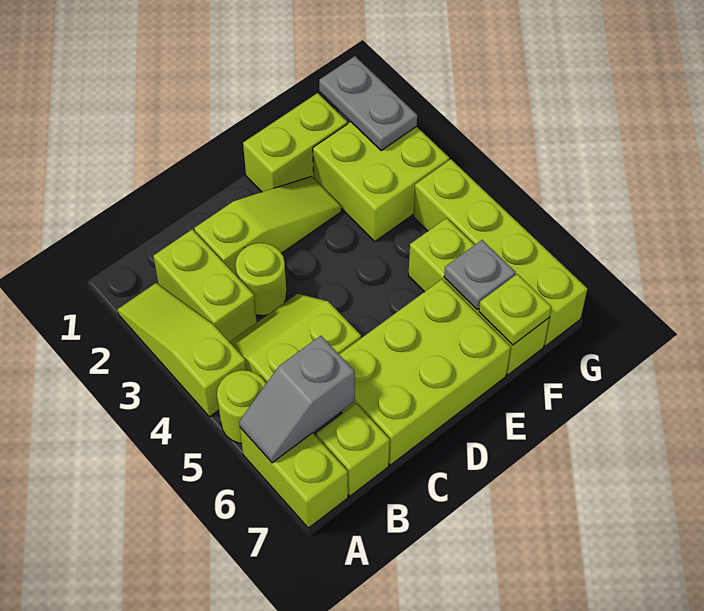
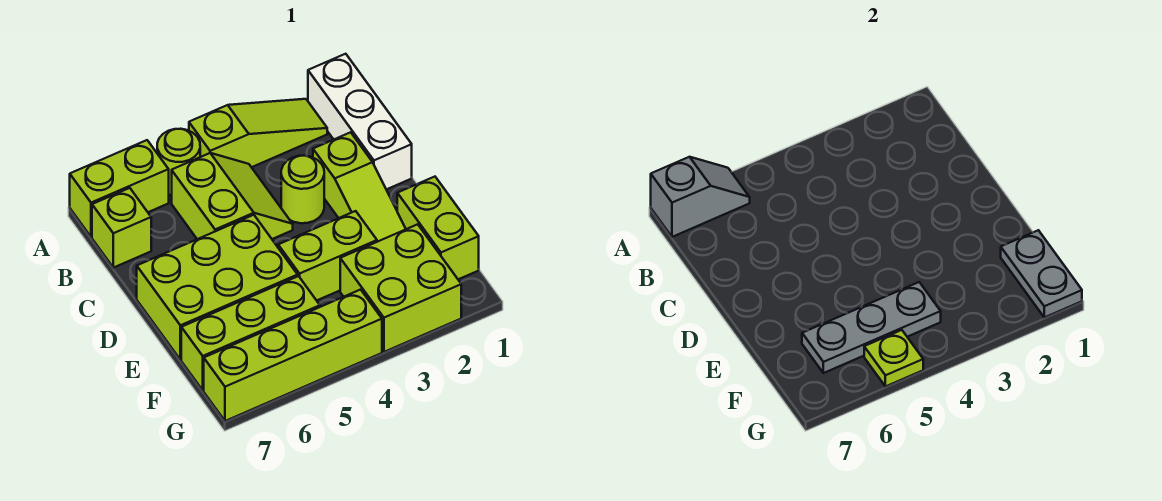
none -> white 1x3 brick [308,54,412,190]
grey 1x2 slope [239,336,355,463] -> grey 1x2 slope turned to [651,157,750,237]
lime 1x2 brick [153,229,257,342] -> lime 1x2 brick moved to [278,211,377,301]
lime 2x3 brick [339,279,511,465] -> lime 2x3 brick turned to [137,215,298,360]
grey 1x1 plate [444,240,516,310] -> grey 1x3 plate [802,282,941,373]
lime 1x1 plate [479,274,551,345] -> lime 1x1 plate moved to [864,330,923,387]
grey 1x2 plate [319,56,417,151] -> grey 1x2 plate turned to [1001,230,1082,317]

